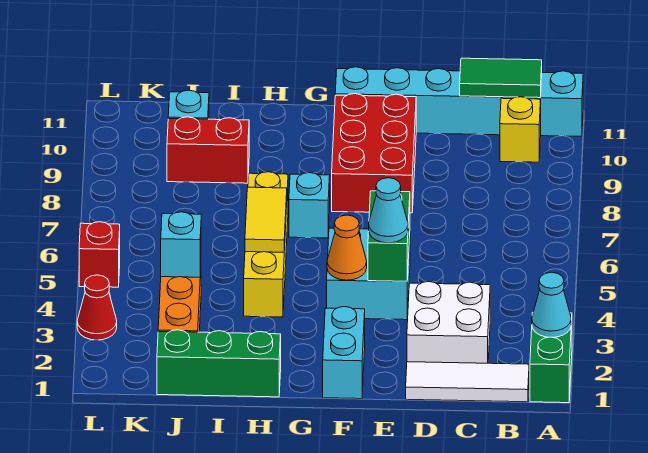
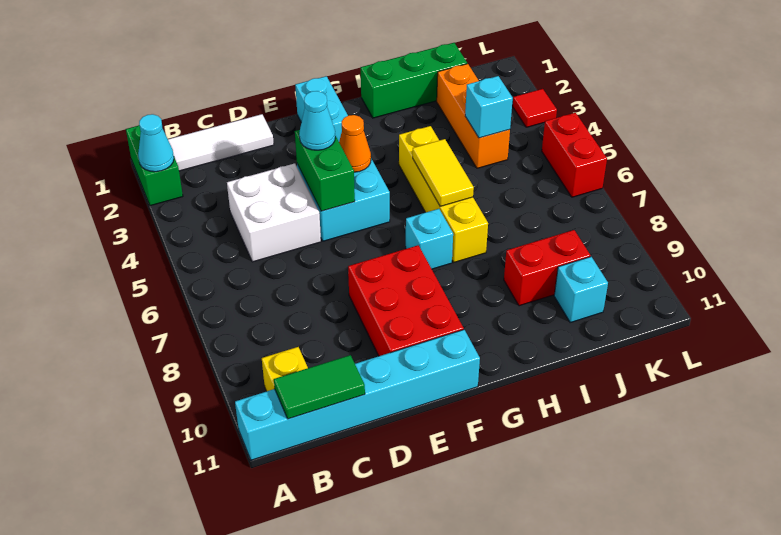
white 2x2 brick [407,282,490,363] -> white 2x2 brick moved to [227,163,321,262]
red 1x1 cone [77,275,117,340] -> red 1x1 tile [513,89,557,127]
red 1x1 brick [79,222,120,287] -> red 1x2 brick [542,113,607,197]

